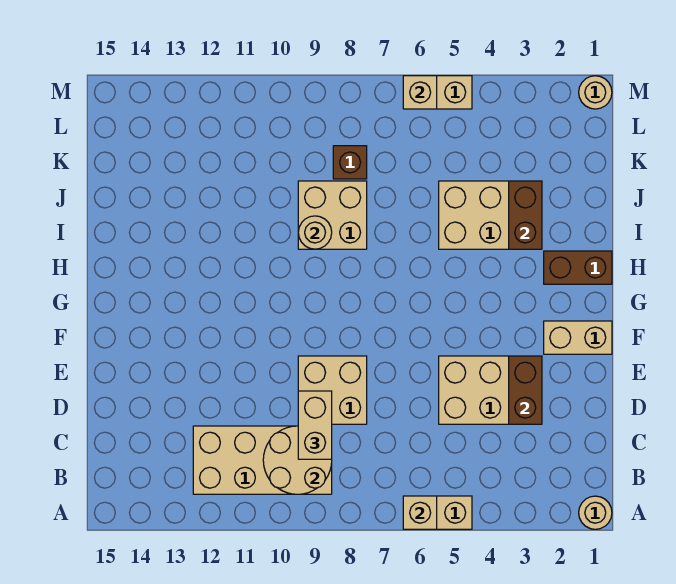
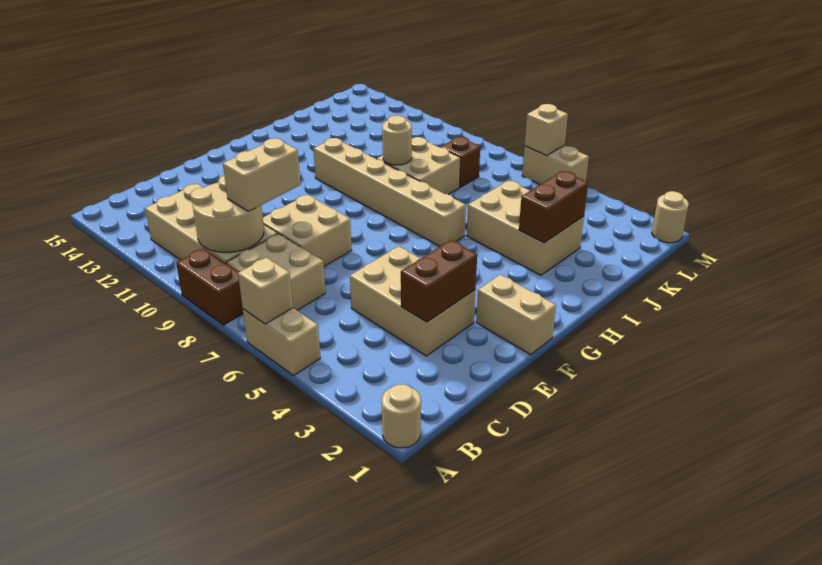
none -> tan 2x2 brick [226,234,325,310]
brown 1x2 brick [544,251,612,284] -> brown 1x2 brick moved to [176,248,243,325]
none -> tan 1x6 brick [314,138,466,246]

